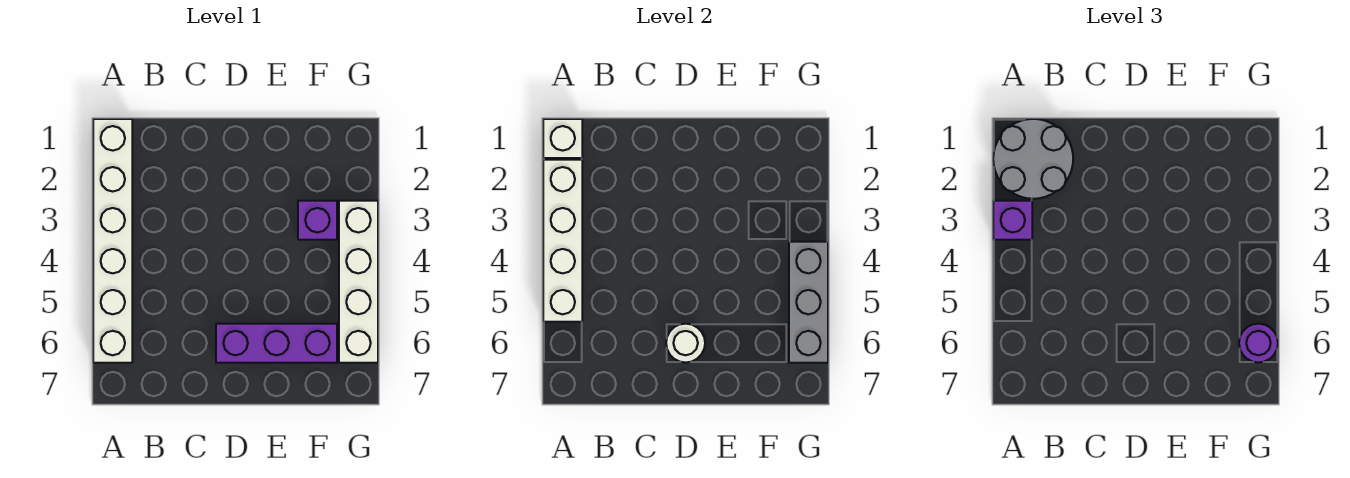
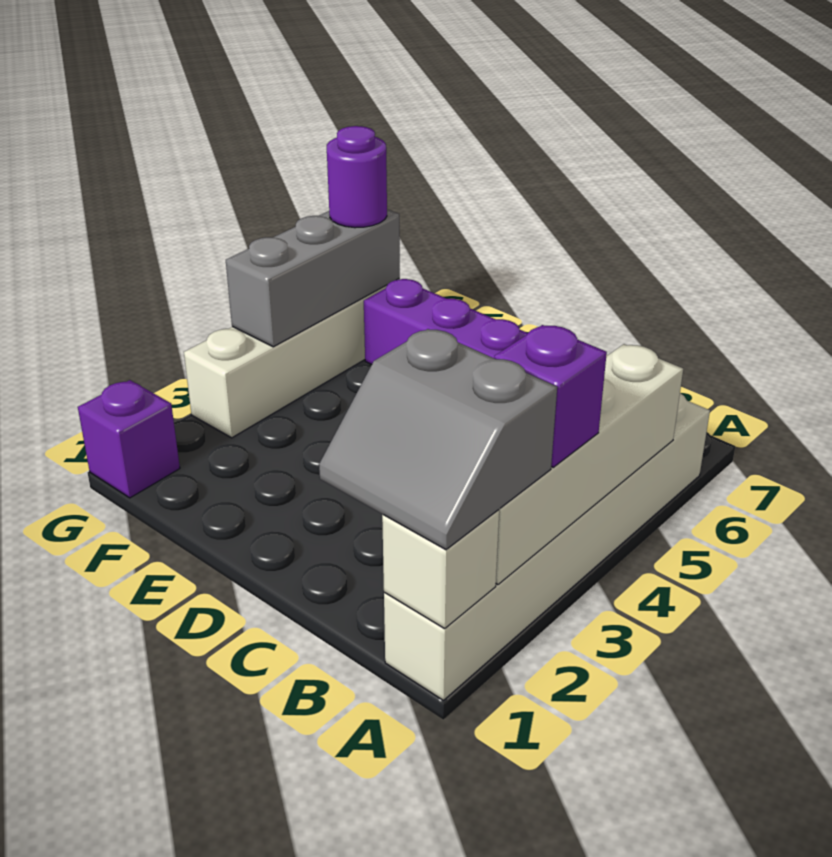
grey 2x2 round brick [993,119,1073,199] -> grey 2x2 slope [319,329,557,550]
white 1x1 round brick [666,324,705,363] -> none
purple 1x1 brick [298,201,337,240] -> purple 1x1 brick moved to [78,380,180,498]

